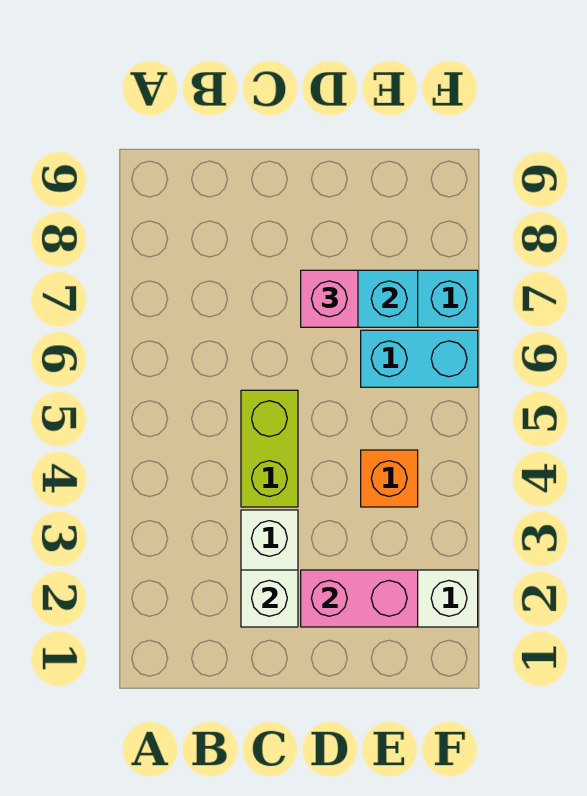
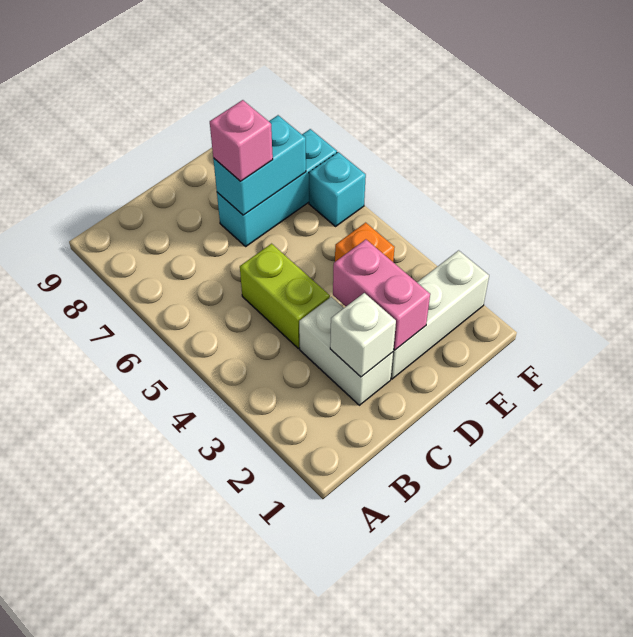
pink 1x2 brick [301,570,418,627] -> pink 1x2 brick turned to [333,239,430,350]
cyan 1x2 brick [361,330,478,387] -> cyan 1x1 brick [309,152,366,226]

